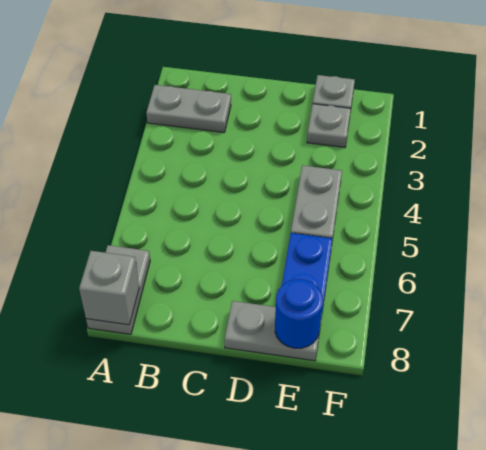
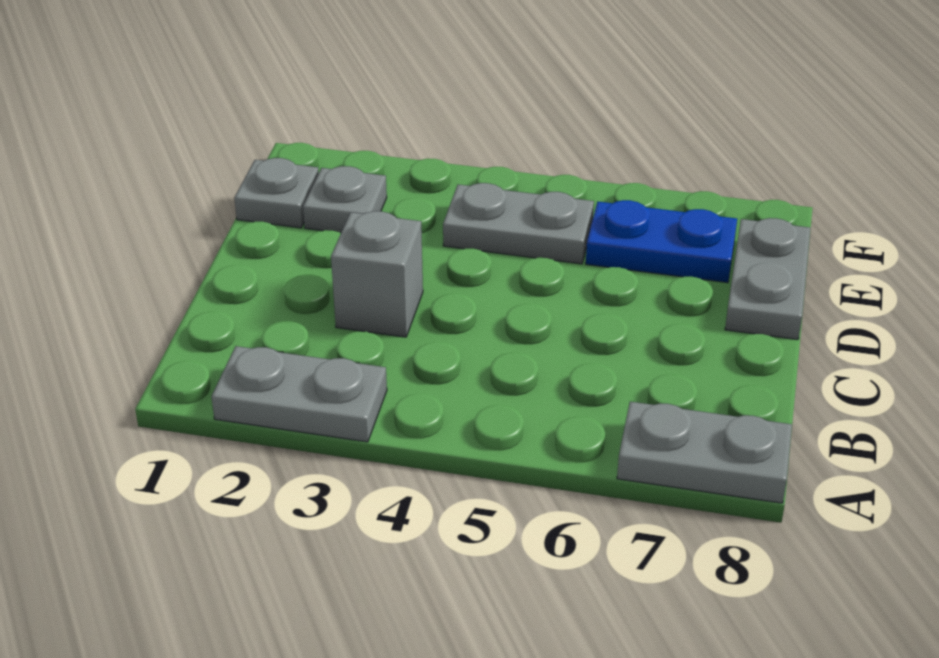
grey 1x2 plate [146,85,231,132] -> grey 1x2 plate turned to [211,346,387,442]
grey 1x1 brick [79,251,139,325] -> grey 1x1 brick moved to [331,211,423,337]
blue 1x1 round brick [275,279,323,348] -> none

